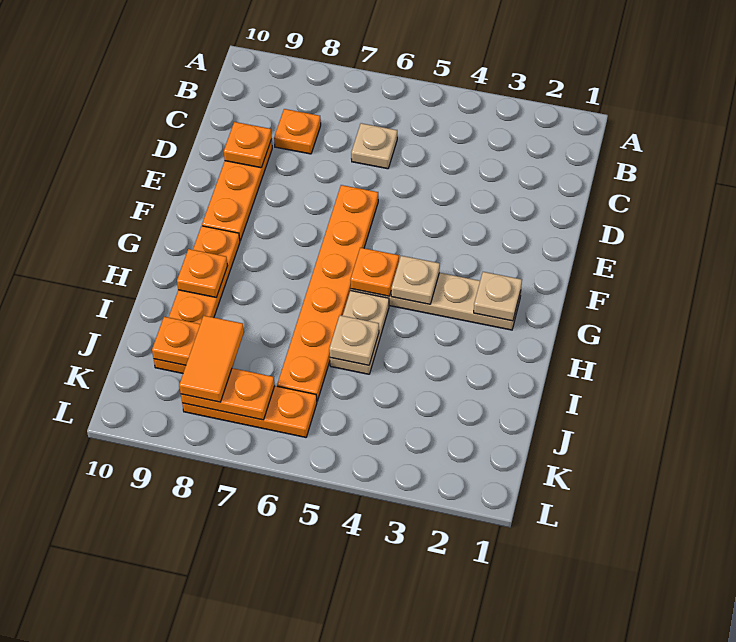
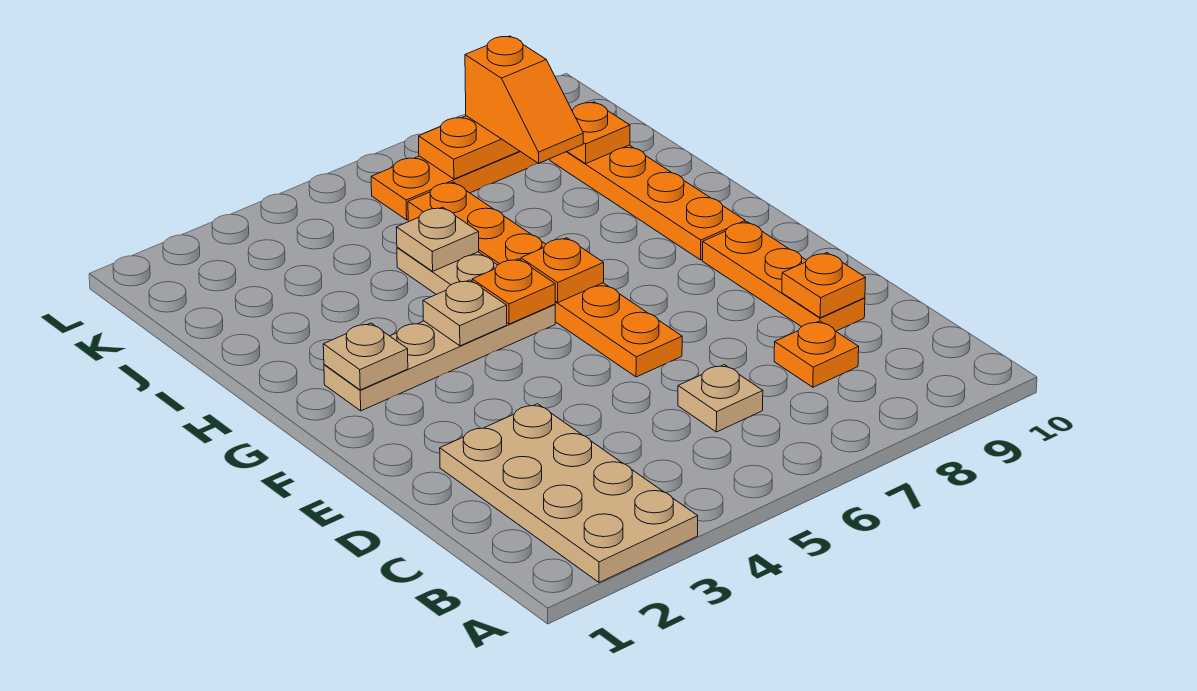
none -> tan 2x4 plate [440,404,698,583]
orange 1x1 plate [177,249,228,297] -> orange 1x1 plate moved to [521,238,604,302]
orange 1x2 tile [179,316,244,402] -> orange 1x2 slope [465,36,583,164]

